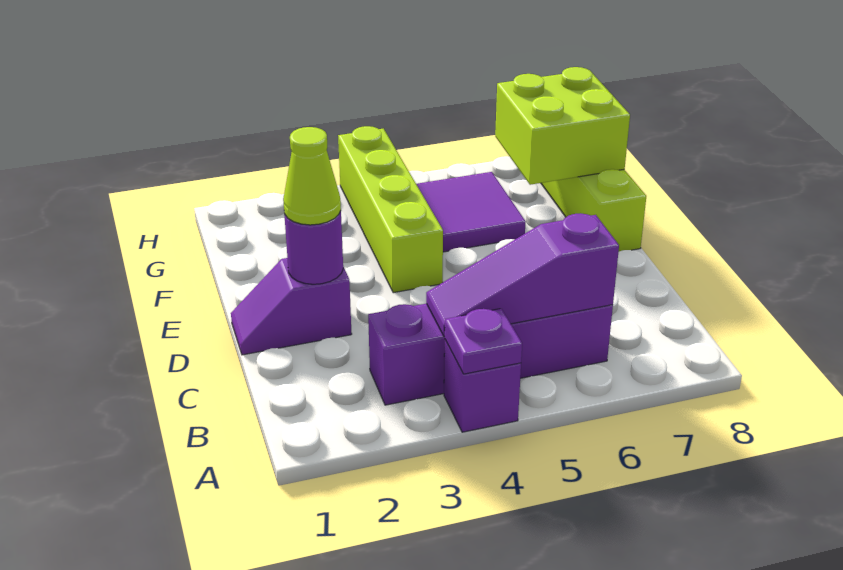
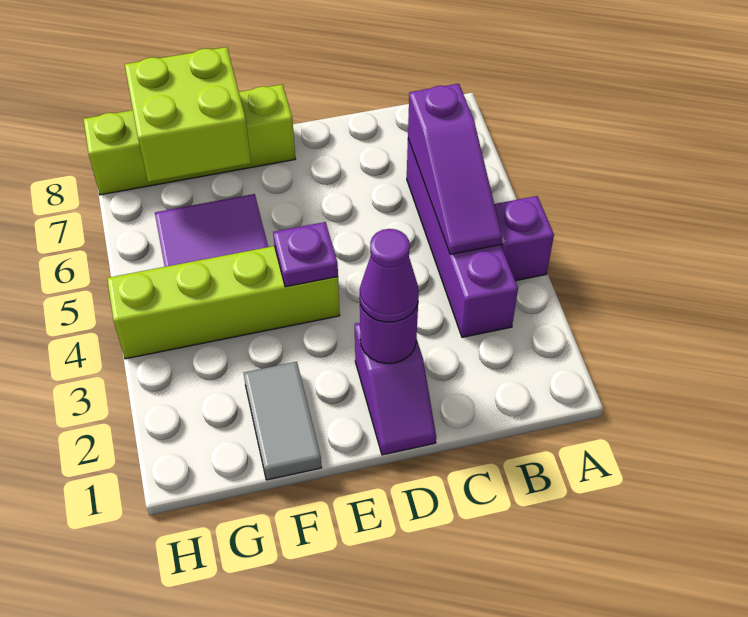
purple 1x1 plate [445,309,522,374] -> purple 1x1 plate moved to [273,222,338,287]
lime 1x1 cone [283,127,341,225] -> purple 1x1 cone [360,229,419,322]
none -> grey 1x2 tile [244,362,322,480]

